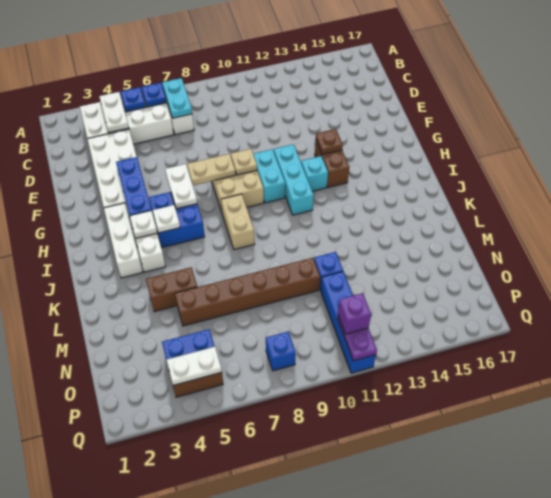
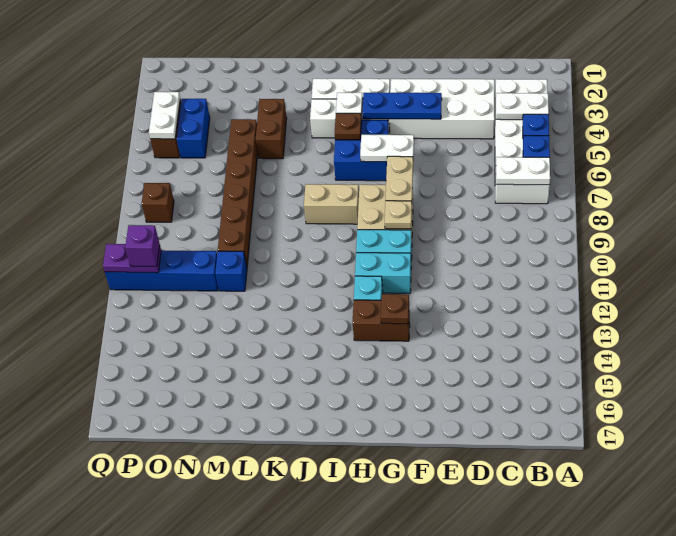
cyan 1x2 plate [162,78,192,118] -> white 1x2 plate [496,157,550,185]
cyan 1x3 brick [274,144,314,215] -> cyan 1x2 brick [355,253,411,293]
white 1x1 plate [153,205,180,233] -> brown 1x1 plate [335,113,361,140]
blue 1x1 brick [266,332,296,371] -> brown 1x1 brick [142,183,174,222]

